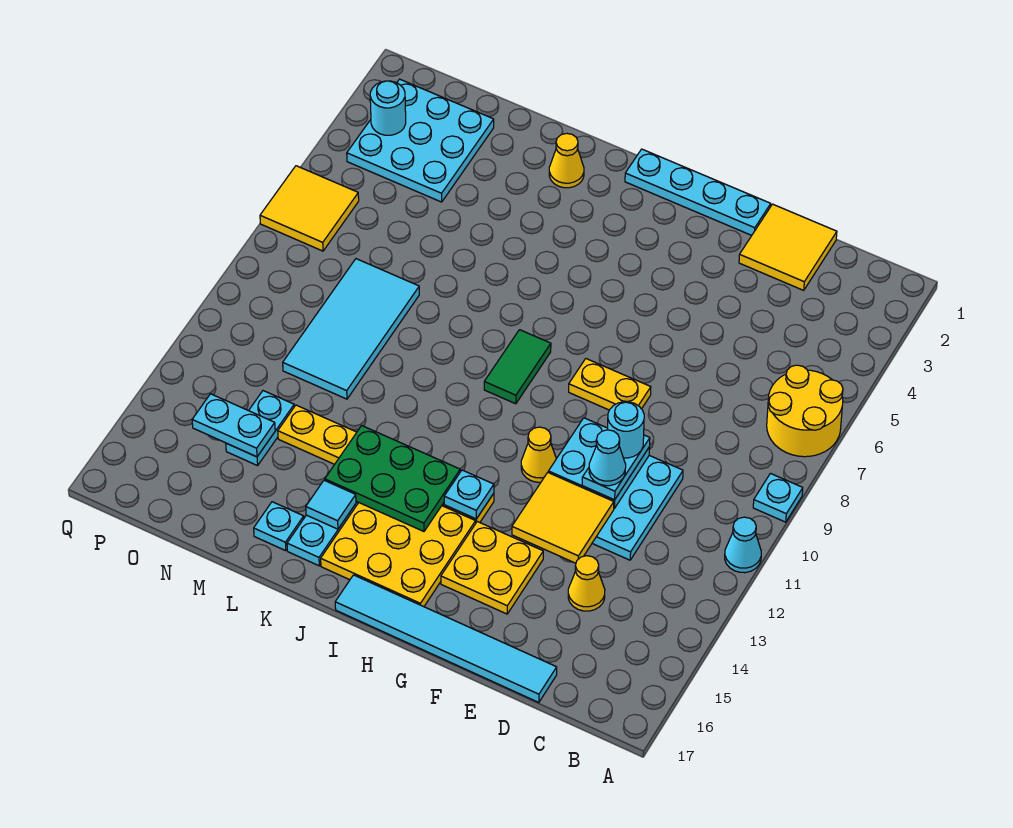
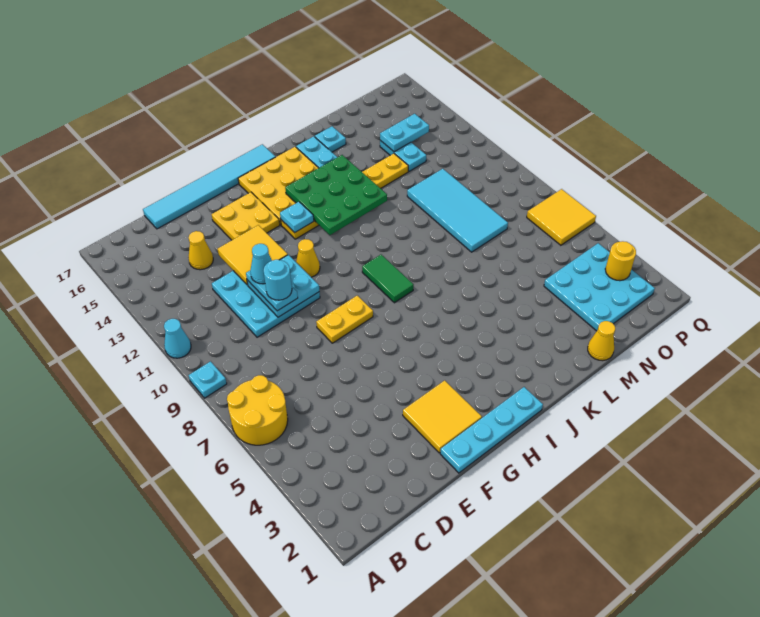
yellow 2x2 tile [739,204,837,290] -> yellow 2x2 tile moved to [403,380,482,453]
green 2x3 plate [325,426,460,531] -> green 3x3 plate [285,155,387,235]
yellow 1x1 cone [549,133,584,188] -> yellow 1x1 cone moved to [588,321,615,361]
cyan 1x1 tile [306,480,356,529] -> none
cyan 1x1 round brick [370,81,406,135] -> yellow 1x1 round brick [605,241,636,281]

